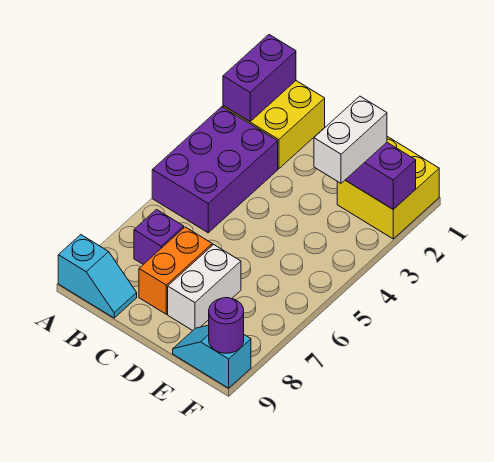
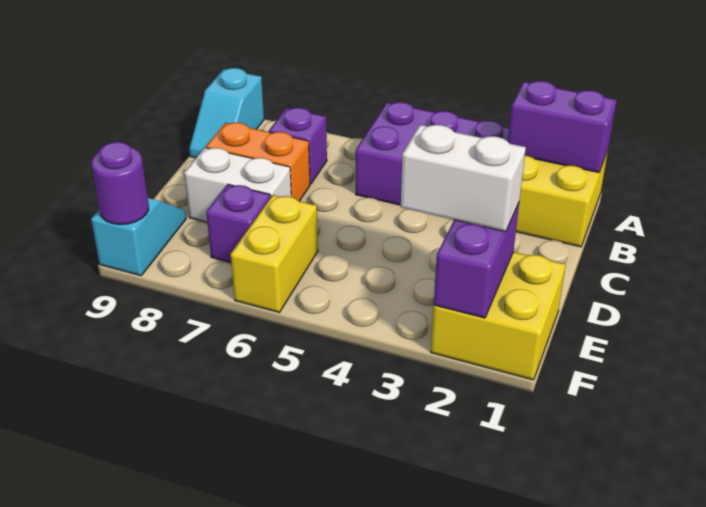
none -> yellow 1x2 brick [231,195,318,312]
none -> purple 1x1 brick [206,184,271,262]

